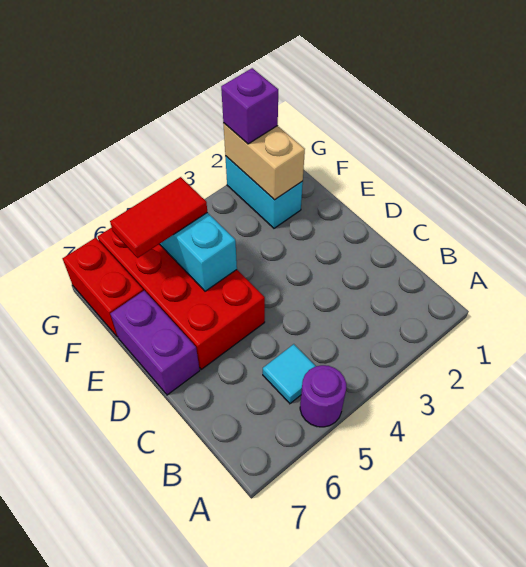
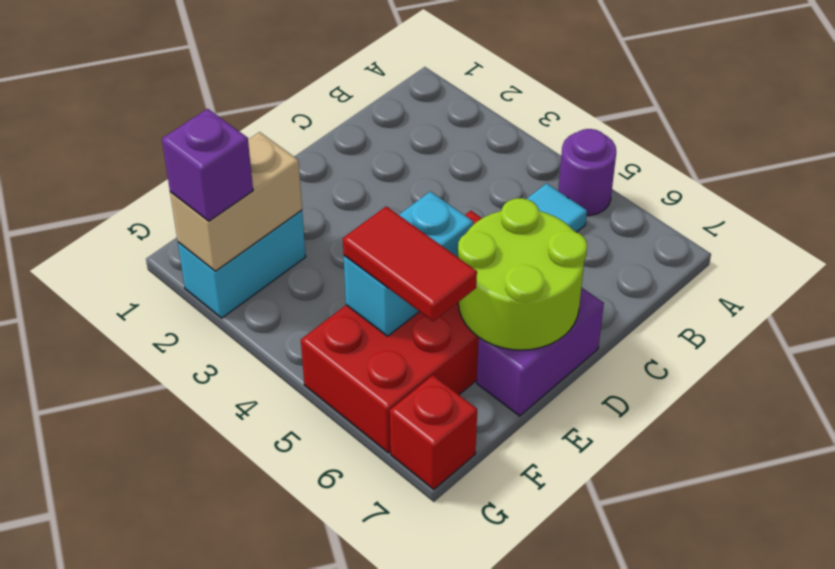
none -> lime 2x2 round brick [458,198,587,350]
red 1x2 brick [62,238,143,337] -> red 1x1 brick [390,375,477,490]

